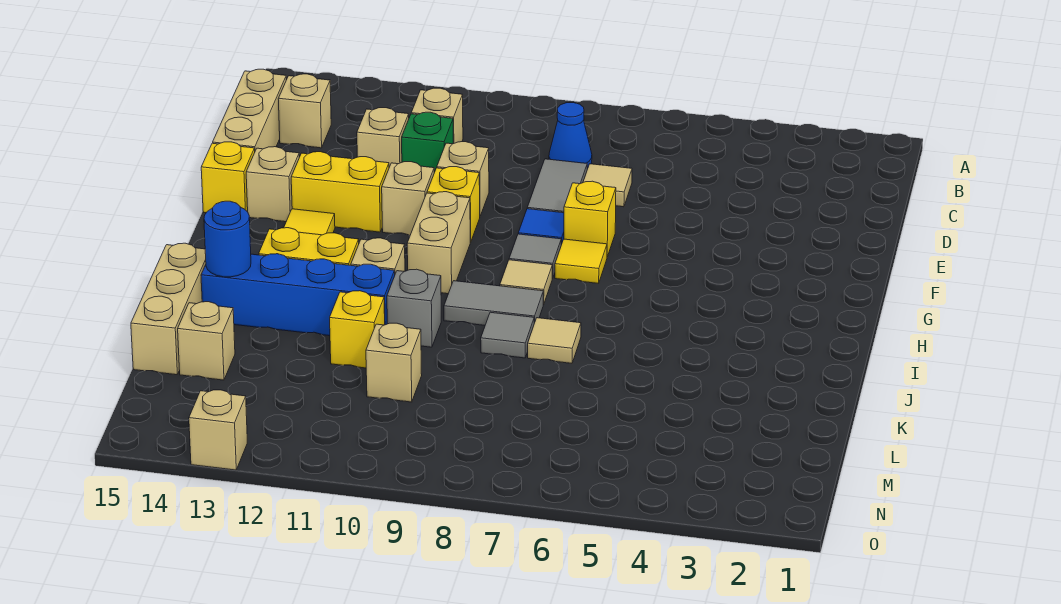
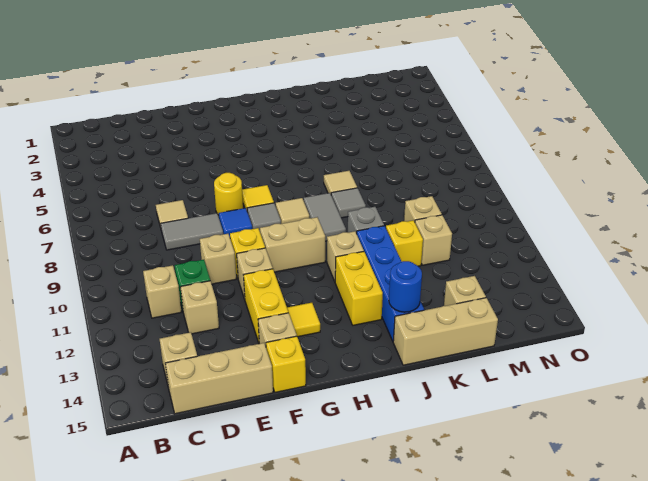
blue 1x1 cone [549,103,592,169] -> none
yellow 1x1 brick [564,181,616,257] -> yellow 1x1 round brick [214,173,243,215]
tan 1x1 brick [189,390,247,470] -> tan 1x1 brick moved to [415,215,452,265]

